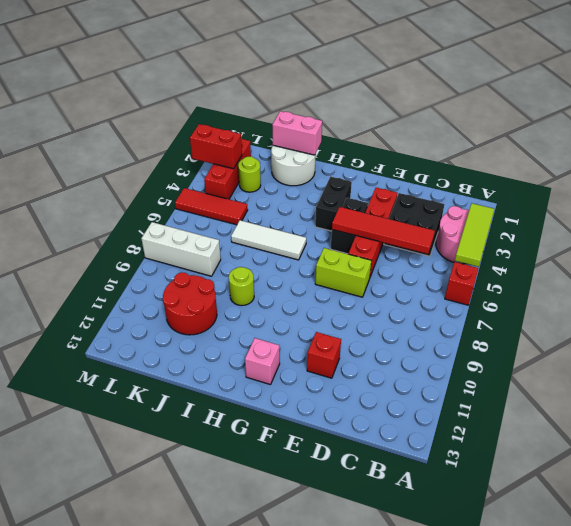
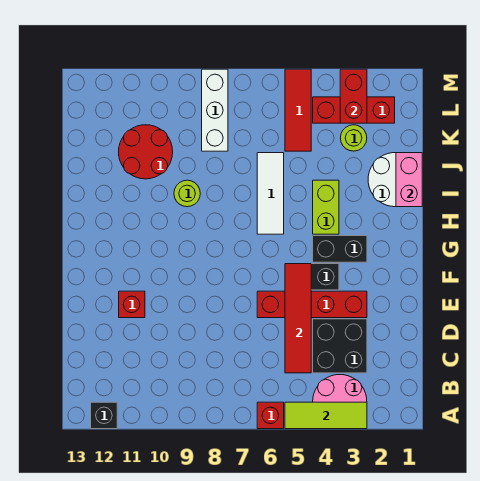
none -> black 1x1 brick [91,402,117,429]
lime 1x2 brick [315,248,372,297] -> lime 1x2 brick moved to [313,180,339,234]
pink 1x1 brick [245,338,280,385] -> none

